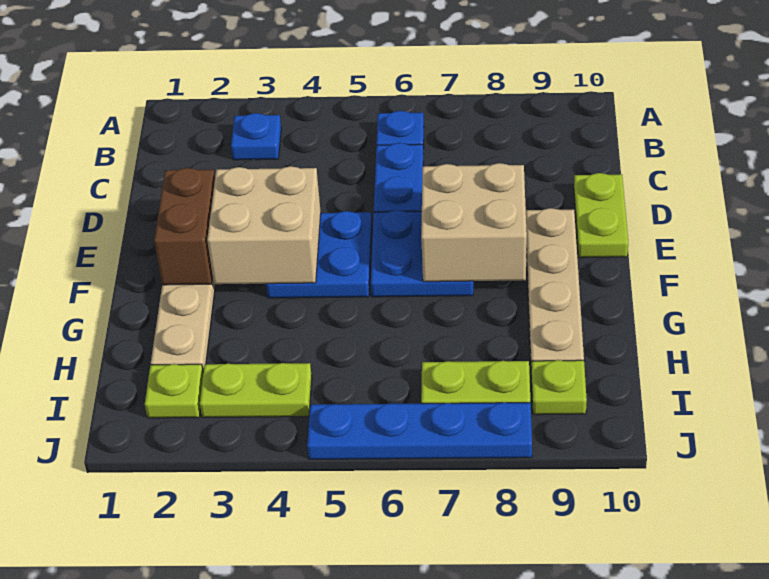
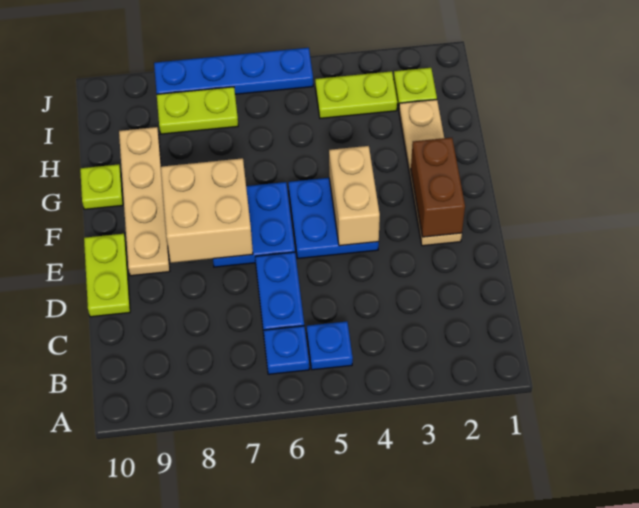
blue 1x1 plate [231,113,281,160] -> blue 1x1 plate moved to [307,321,353,370]
tan 2x2 brick [207,166,321,284] -> tan 1x2 brick [329,146,380,246]
lime 1x1 plate [531,360,587,415] -> lime 1x1 plate moved to [80,164,123,209]

